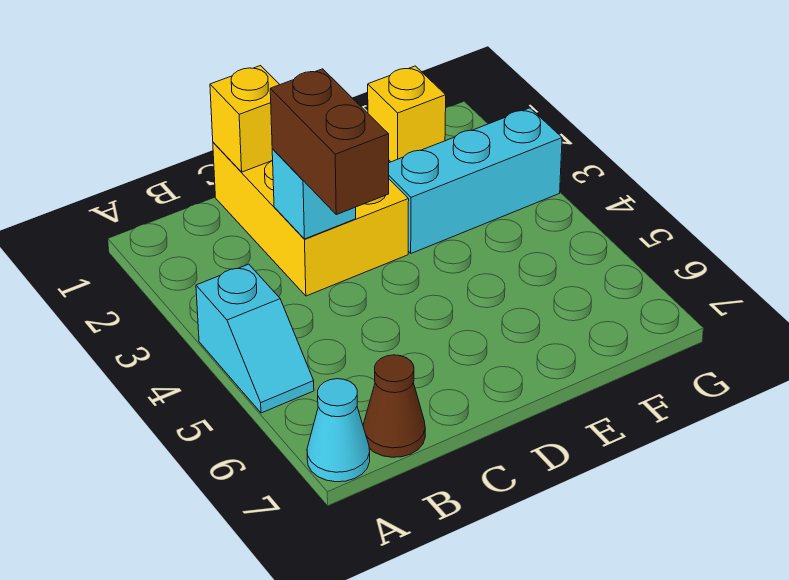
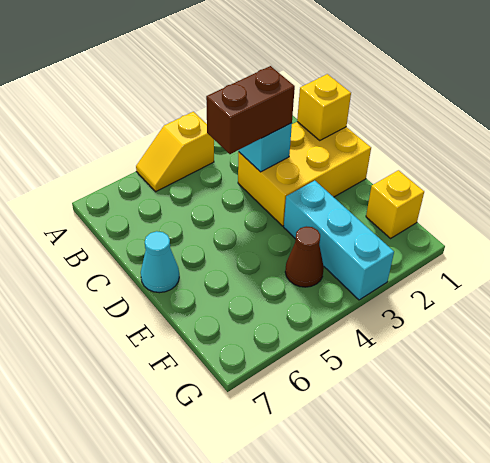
cyan 1x2 slope [196,264,314,413] -> yellow 1x2 slope [136,112,214,192]
cyan 1x1 cone [307,379,370,482] -> cyan 1x1 cone moved to [141,231,179,293]
brown 1x1 cone [363,355,425,457] -> brown 1x1 cone moved to [285,226,324,287]

